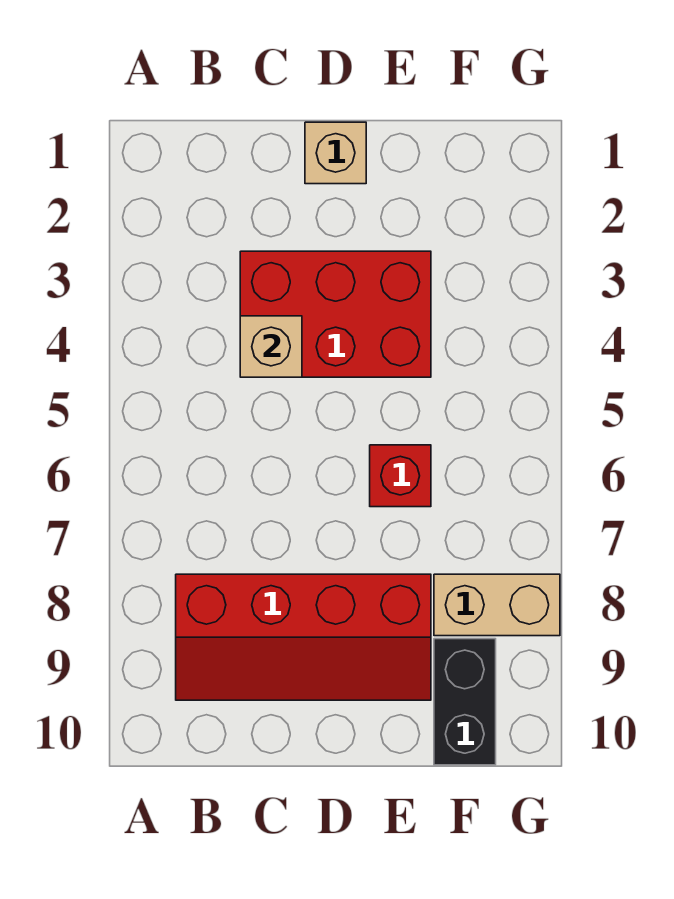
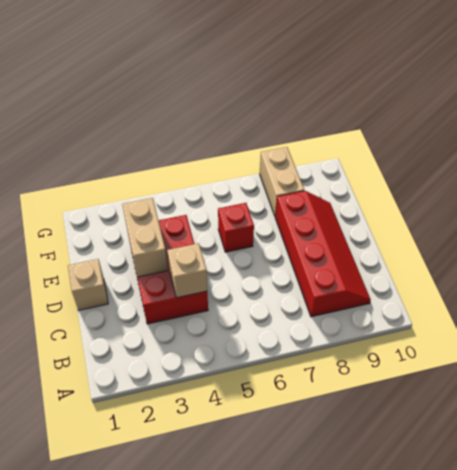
none -> tan 1x2 brick [122,198,168,277]
black 1x2 brick [434,639,496,765] -> none

